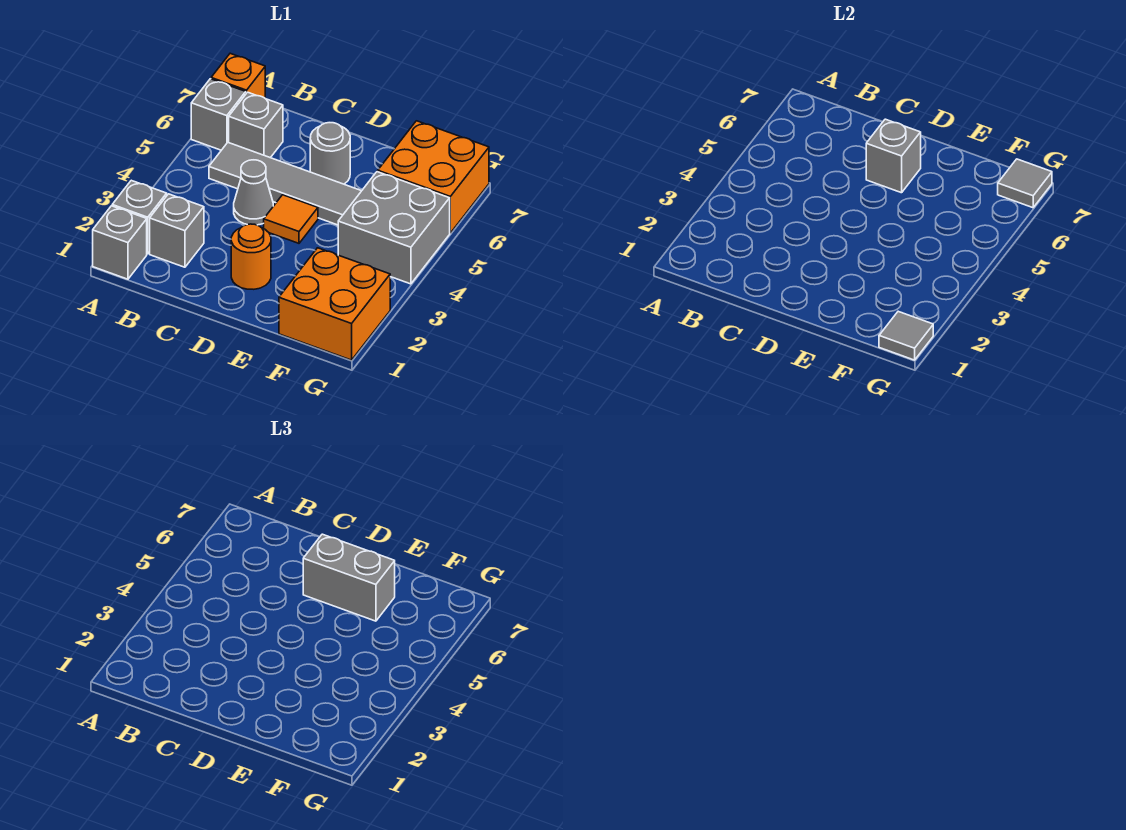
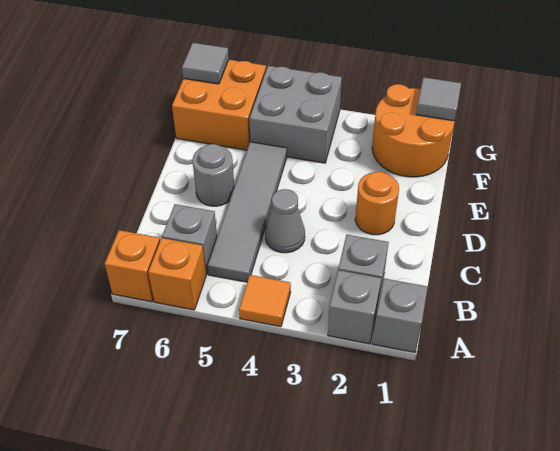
grey 1x1 brick [191,79,246,150] -> orange 1x1 brick [148,238,206,310]
orange 1x1 tile [264,195,318,243] -> orange 1x1 tile moved to [239,275,291,327]
grey 1x1 brick [866,119,921,193] -> none
grey 1x2 brick [303,534,395,621] -> none
orange 2x2 brick [279,248,390,360] -> orange 2x2 round brick [372,84,455,177]

